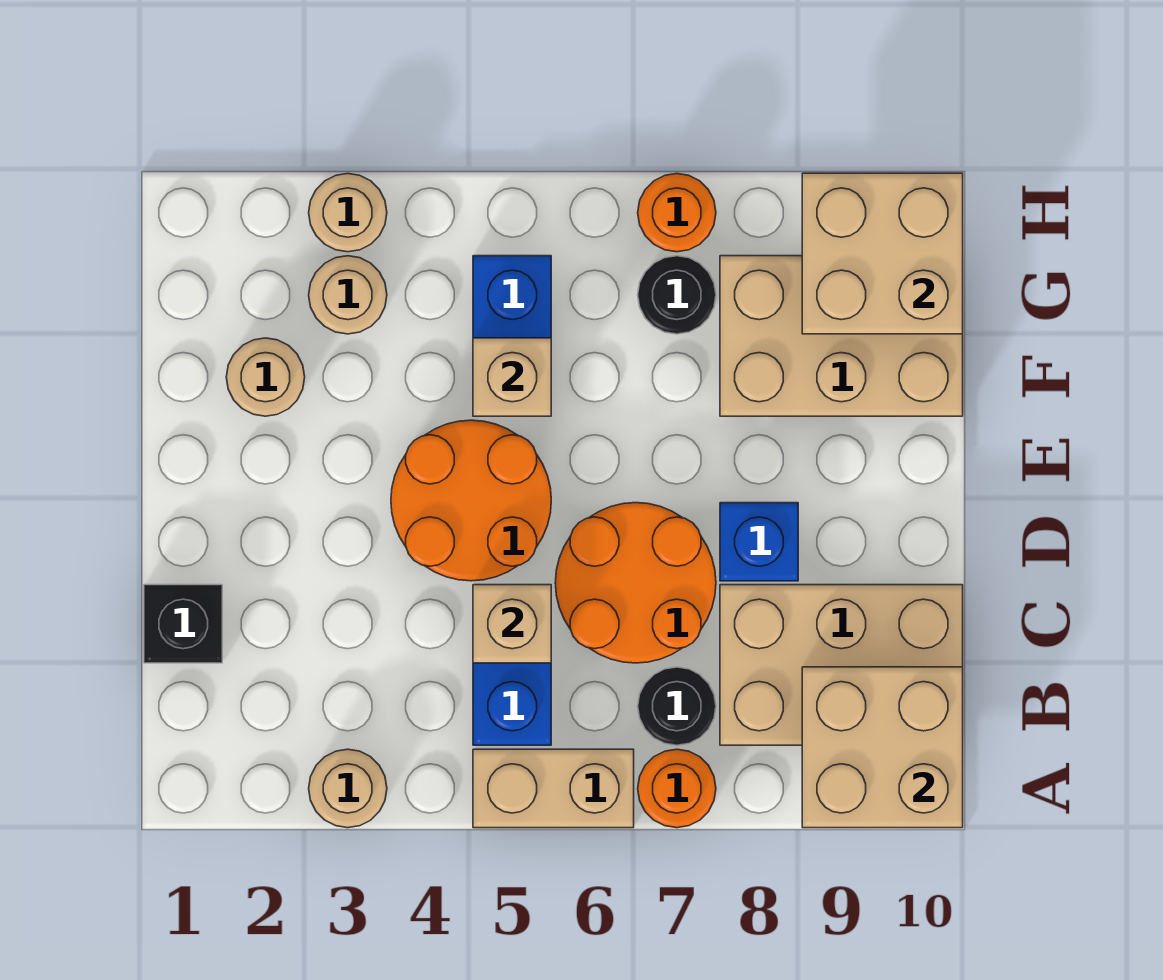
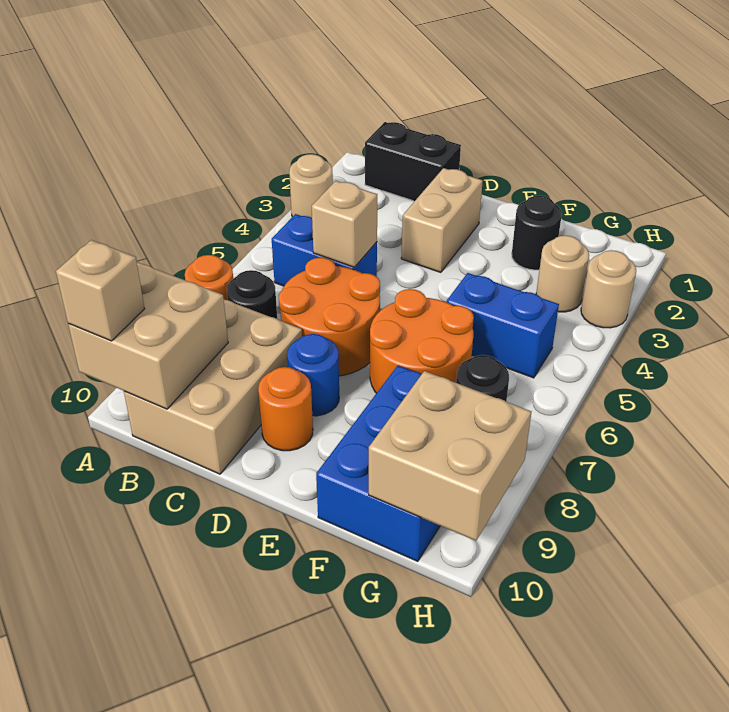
tan 1x2 brick [473,749,634,828] -> tan 1x2 brick moved to [401,168,483,272]
black 1x1 brick [144,585,222,663] -> black 1x2 brick [365,122,461,201]
orange 2x2 round brick [391,420,551,581] -> orange 2x2 round brick moved to [370,289,474,393]
blue 1x1 brick [720,503,798,581] -> blue 1x1 round brick [287,334,339,416]
tan 1x1 round brick [226,338,305,416] -> black 1x1 round brick [512,196,562,270]
tan 1x1 brick [473,338,551,416] -> tan 1x1 brick moved to [56,240,145,341]
tan 2x3 brick [720,256,963,416] -> blue 2x3 brick [316,366,440,561]
orange 1x1 round brick [638,174,716,252] -> orange 1x1 round brick moved to [258,367,313,451]

